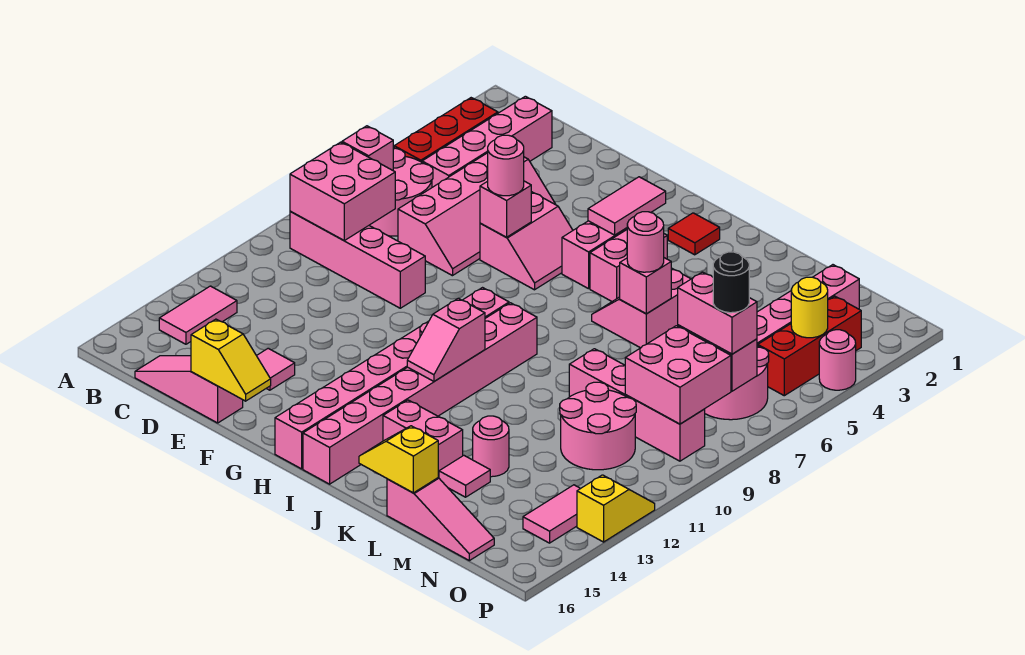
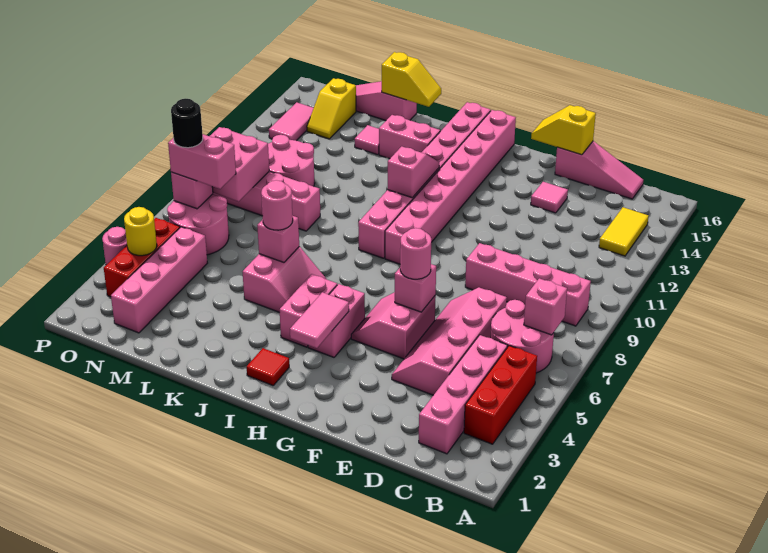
pink 2x2 brick [290,142,395,240] -> none
pink 1x2 tile [159,286,237,344] -> yellow 1x2 tile [599,207,649,256]
pink 1x1 round brick [473,416,509,477] -> none
yellow 1x2 slope [577,475,655,542] -> yellow 1x2 slope moved to [307,78,356,139]

